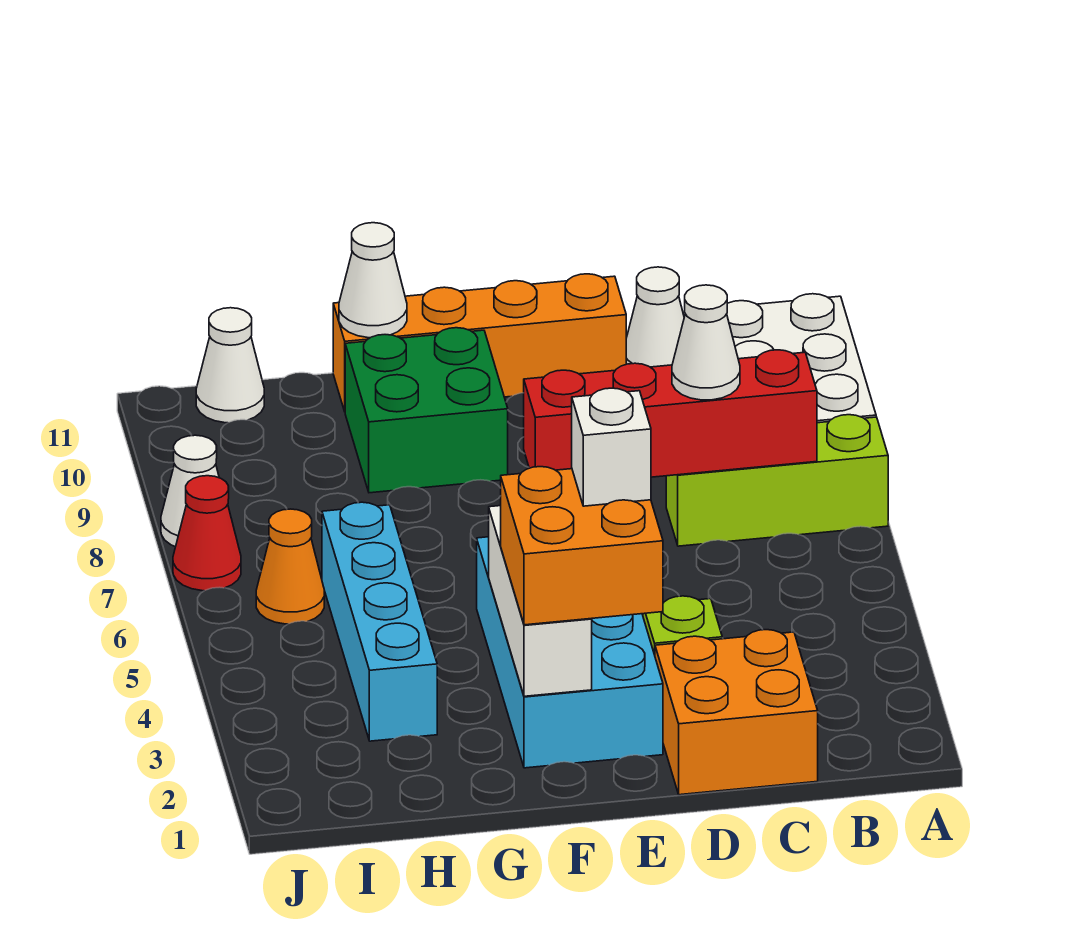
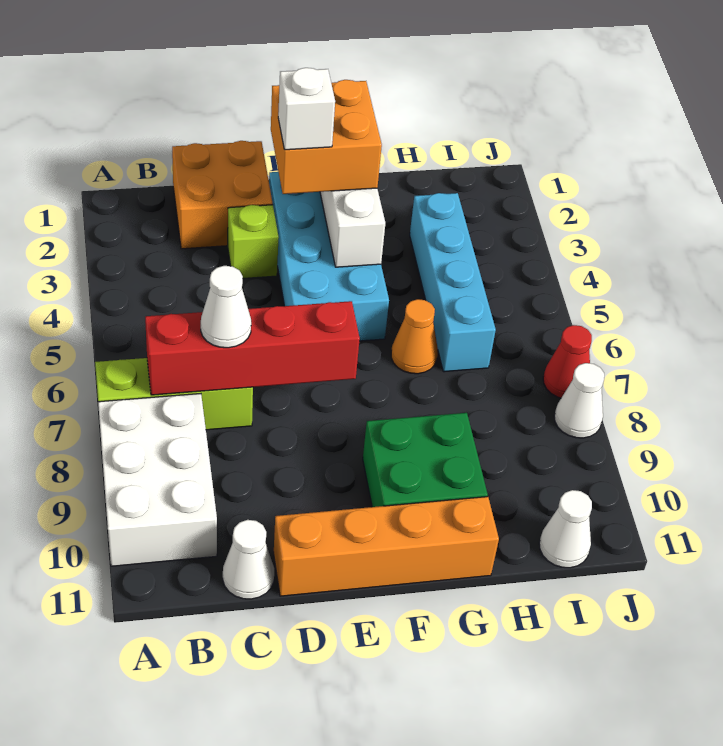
white 1x1 cone [339,223,407,338] -> none
orange 1x1 cone [256,509,324,624] -> orange 1x1 cone moved to [391,299,438,374]

